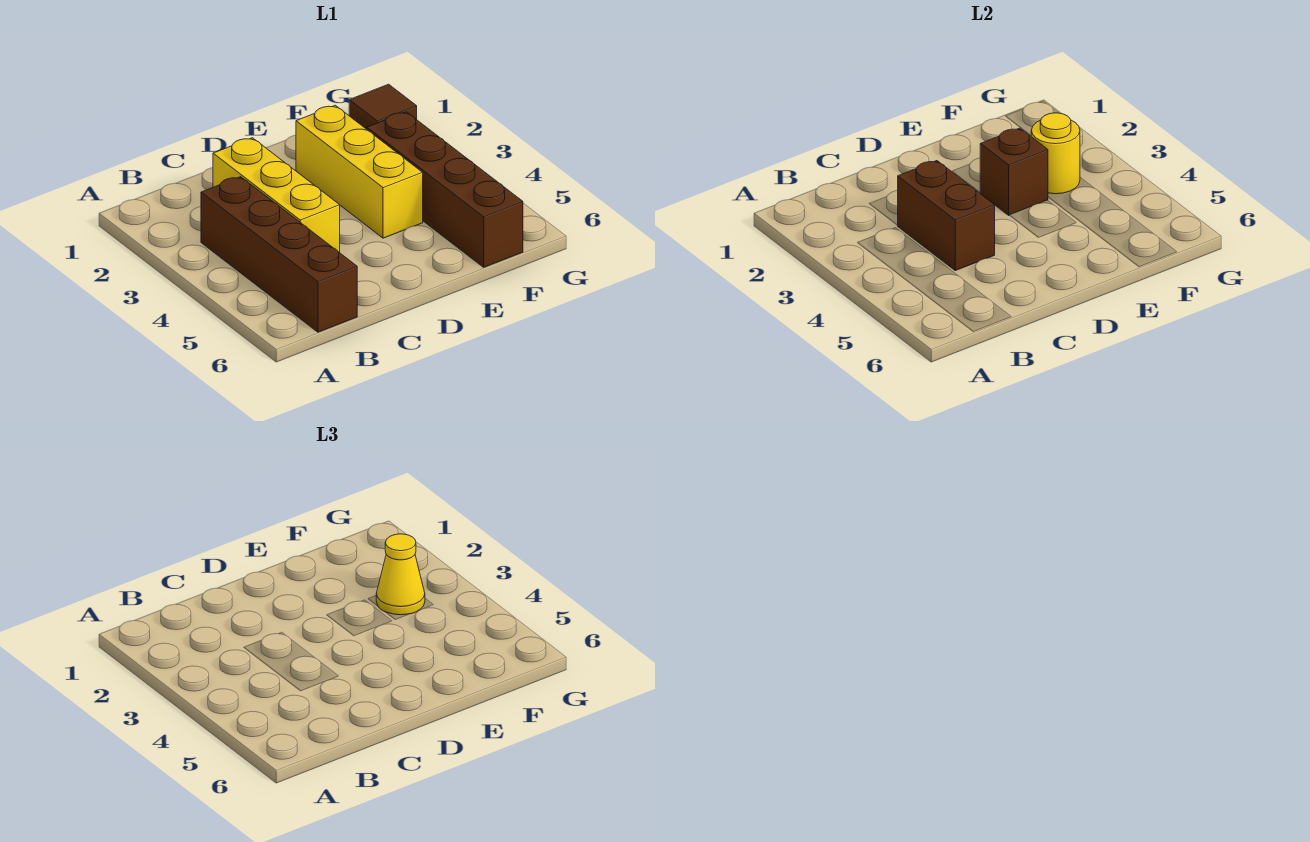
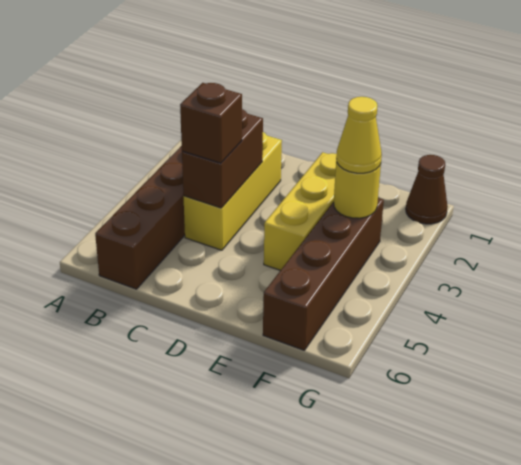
brown 1x1 brick [980,128,1048,215] -> brown 1x1 brick moved to [180,83,242,163]
brown 1x1 tile [349,84,417,129] -> brown 1x1 cone [406,155,448,224]

